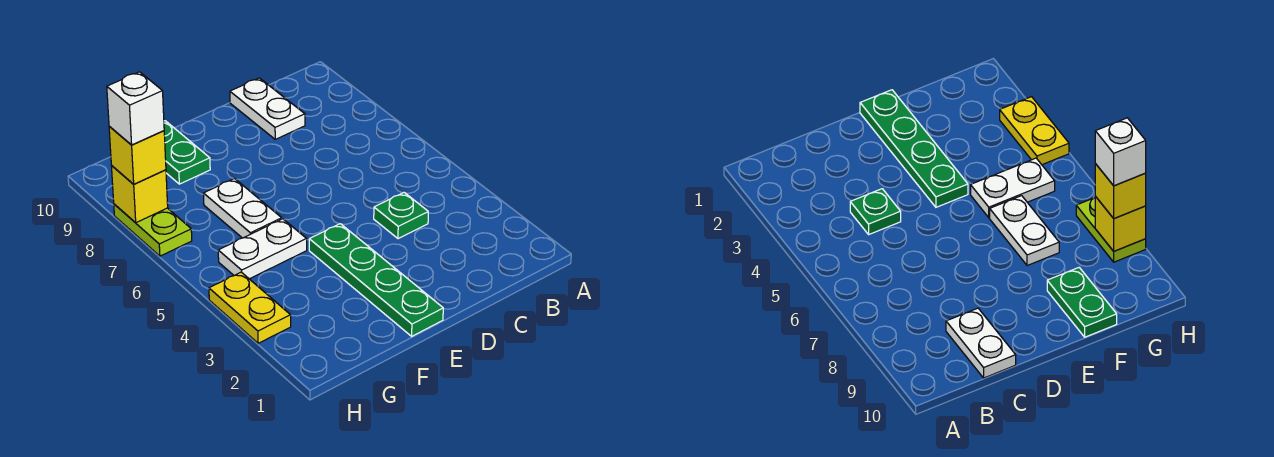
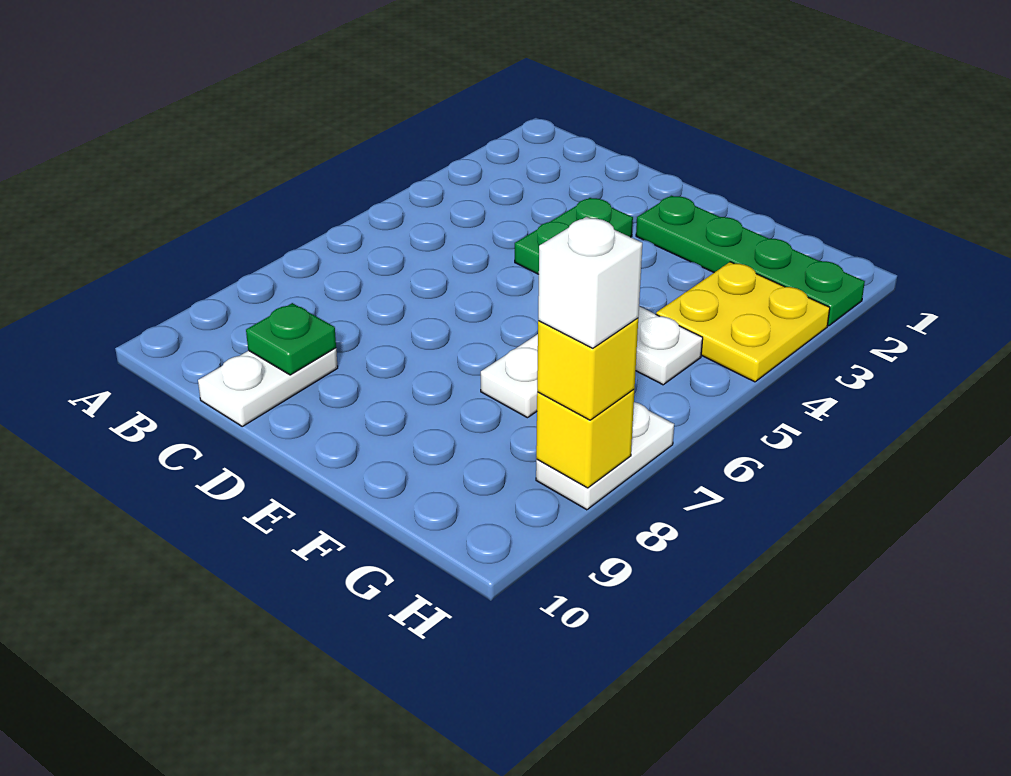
green 1x1 plate [374,193,428,239] -> green 1x1 plate moved to [246,303,336,375]
green 1x4 plate [309,224,443,336] -> green 1x4 plate turned to [636,196,865,326]
green 1x2 plate [164,121,210,184] -> green 1x2 plate moved to [515,198,633,274]
yellow 1x2 plate [209,272,291,343] -> yellow 2x2 plate [656,262,830,382]
lime 1x2 plate [114,204,192,256] -> white 1x2 plate [536,402,674,510]

